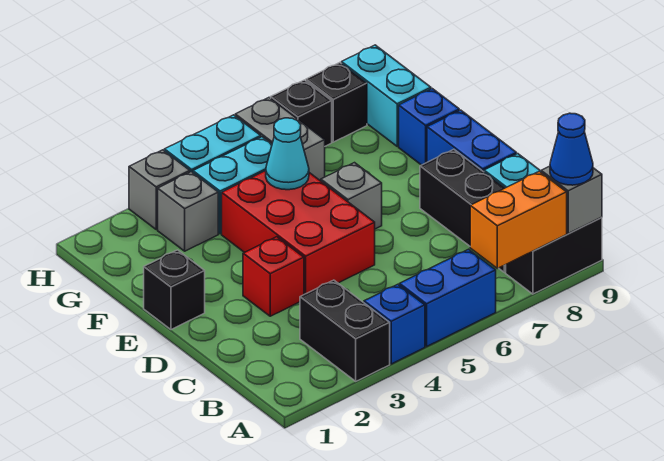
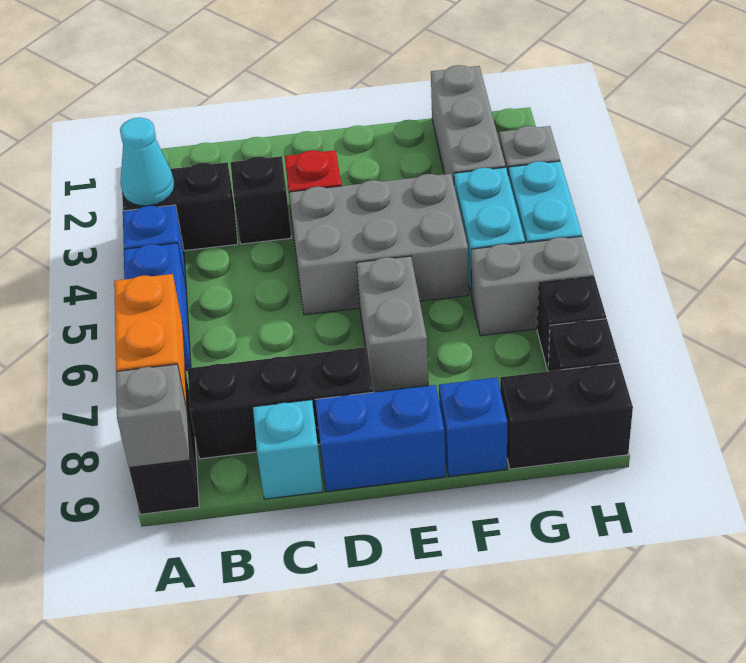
blue 1x1 cone [550,113,593,185] -> none
red 2x3 brick [222,171,375,294] -> grey 2x3 brick [289,174,468,315]
black 1x1 brick [144,250,205,330] -> black 1x1 brick moved to [231,156,292,244]
grey 1x1 brick [321,163,382,229] -> grey 1x2 brick [357,256,428,392]
cyan 1x1 cone [266,118,309,190] -> cyan 1x1 cone moved to [120,118,174,206]
grey 1x1 brick [158,172,218,251] -> grey 1x3 brick [431,65,505,183]
cyan 1x2 brick [342,45,431,146] -> black 1x2 brick [500,363,633,469]

